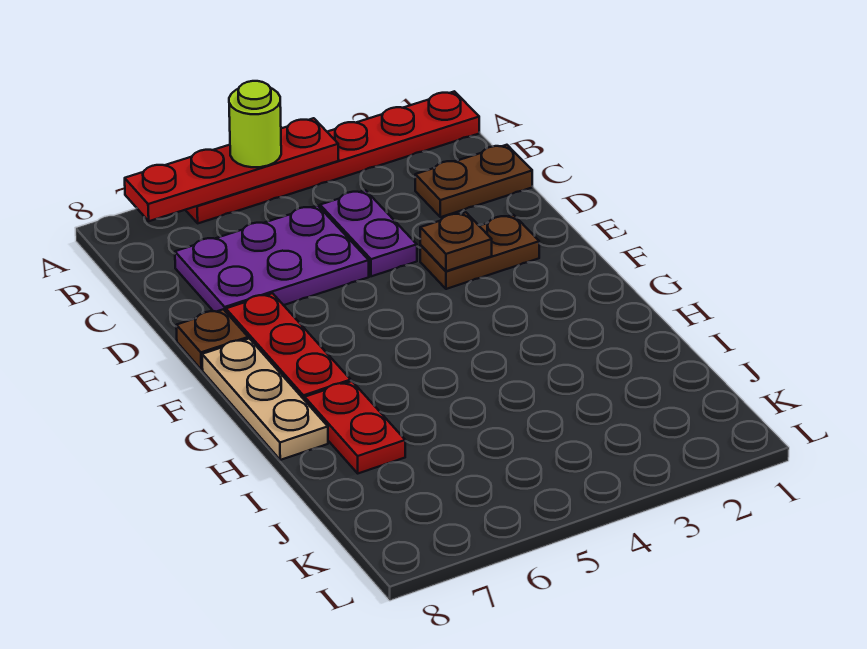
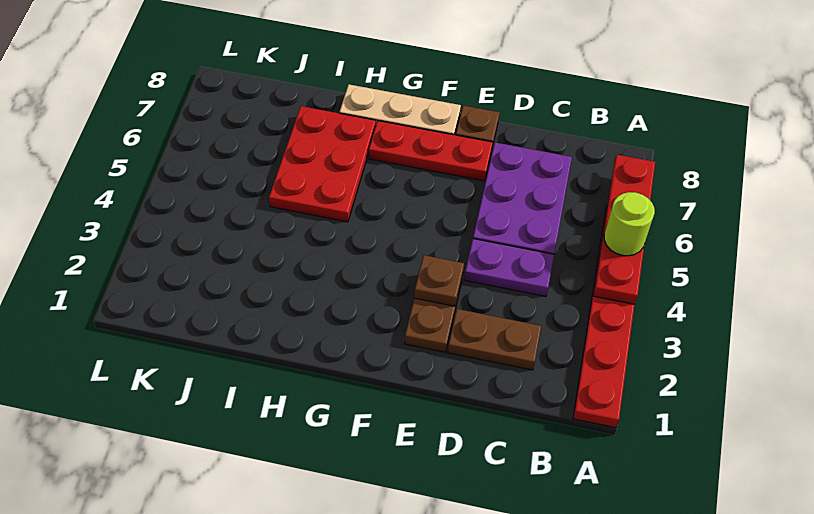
brown 1x2 plate [415,145,532,217] -> brown 1x2 plate turned to [448,309,541,370]
red 1x2 plate [305,381,405,473] -> red 2x3 plate [269,106,376,222]

